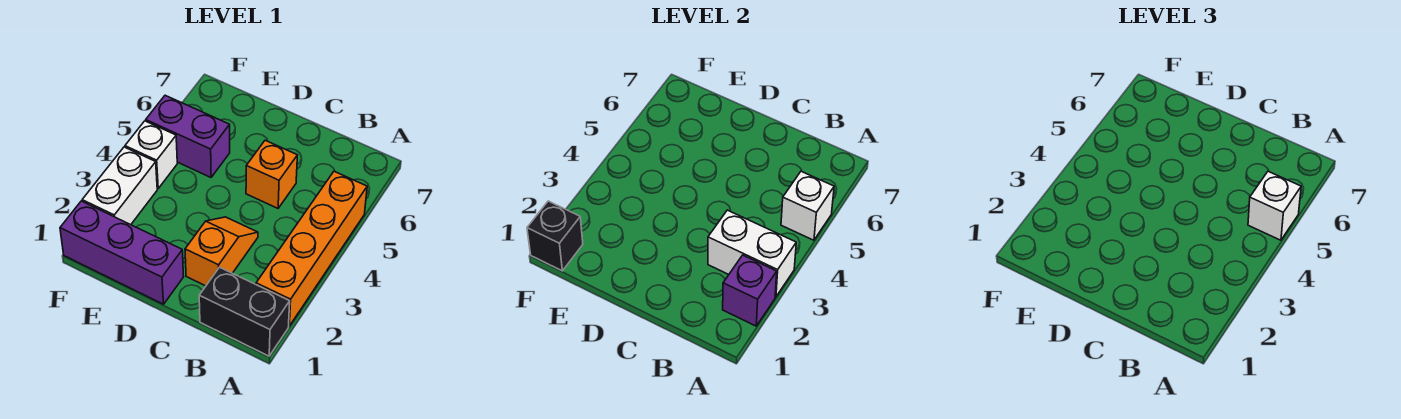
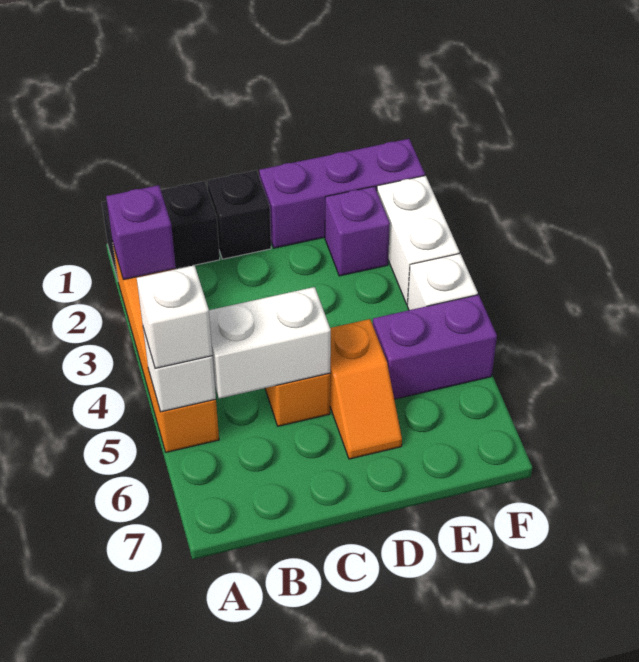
white 1x2 brick [708,210,796,297] -> white 1x2 brick moved to [209,287,331,398]
orange 1x2 slope [185,217,258,286] -> orange 1x2 slope moved to [330,319,402,459]
none -> purple 1x1 brick [325,186,390,276]
black 1x1 brick [527,201,583,271] -> black 1x1 brick moved to [207,170,271,259]

